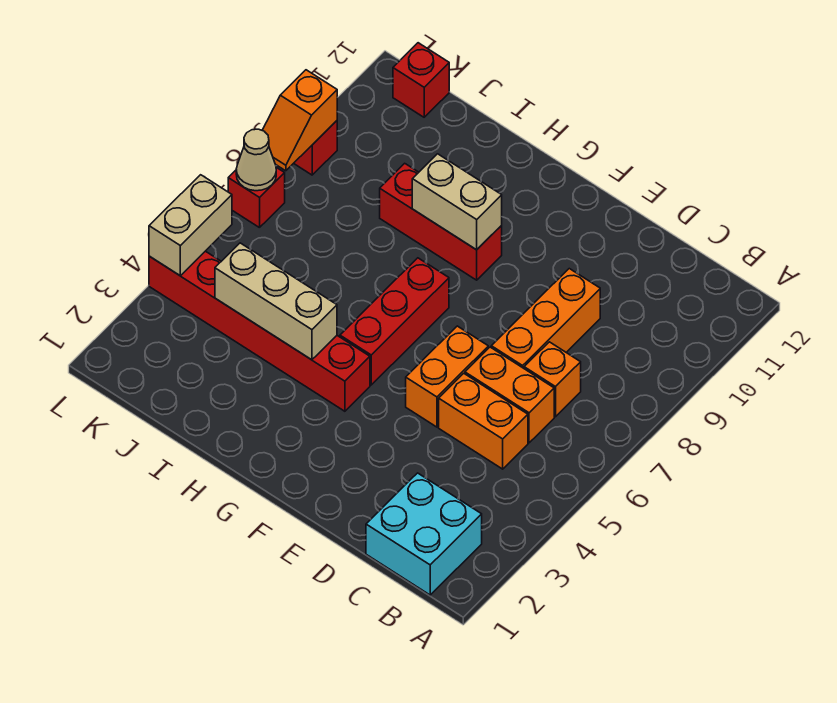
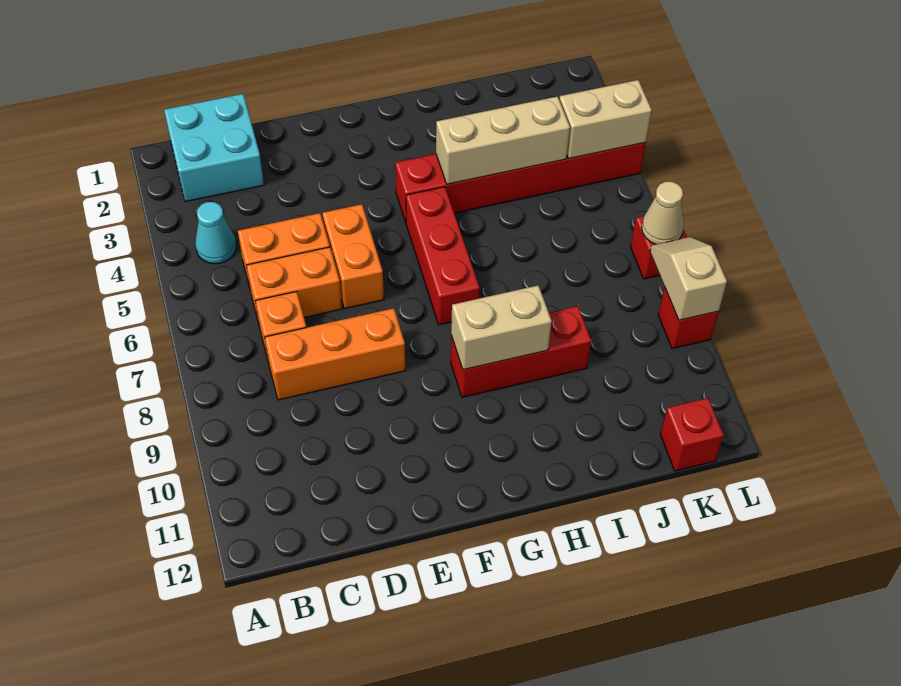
none -> cyan 1x1 cone [195,202,236,264]
orange 1x3 brick [491,269,600,368] -> orange 1x3 brick turned to [265,308,405,400]
tan 1x2 brick [149,175,232,276] -> tan 1x2 brick turned to [559,80,652,159]
orange 1x2 slope [262,70,337,171] -> tan 1x2 slope [650,237,727,320]

